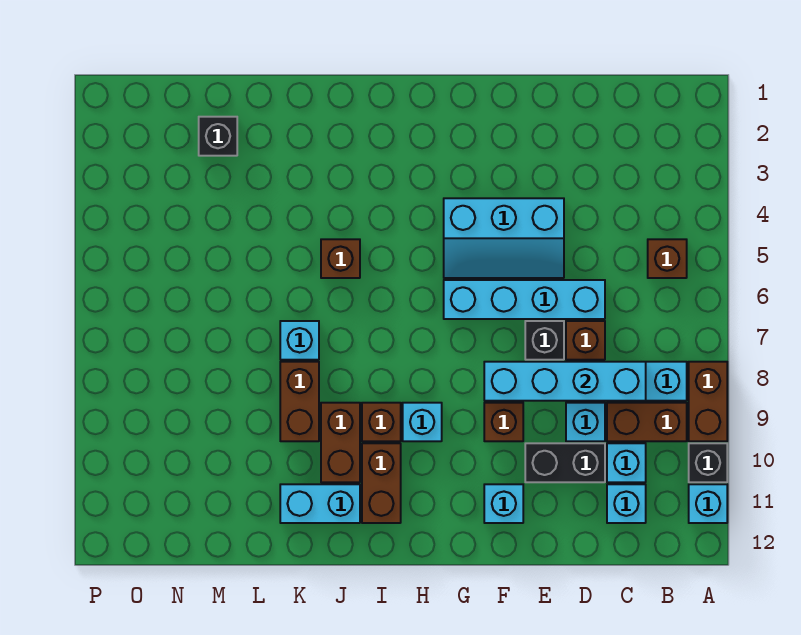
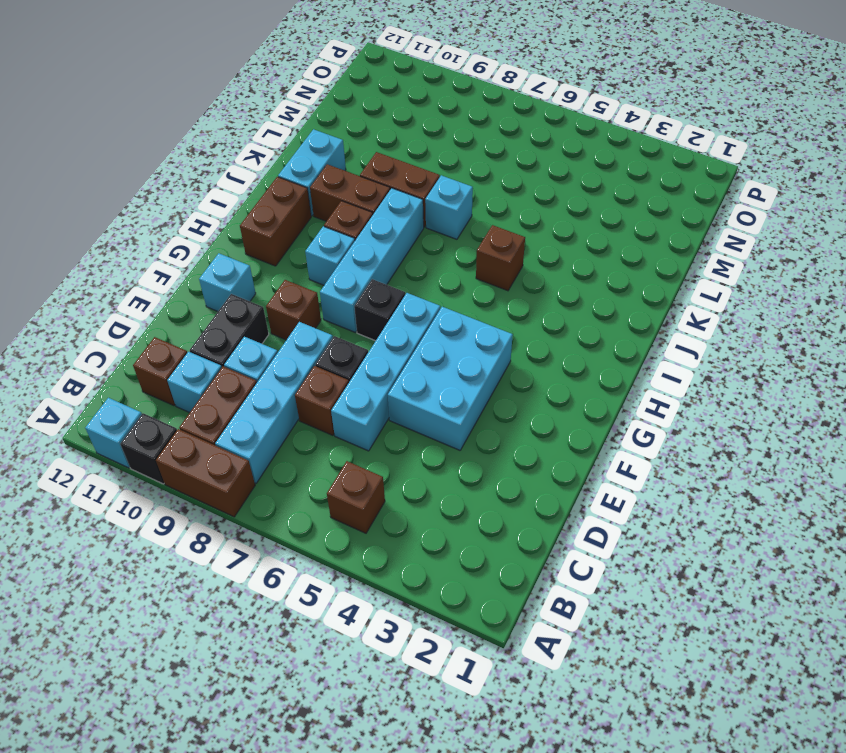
cyan 1x4 brick [484,362,646,401] -> cyan 1x4 brick moved to [320,188,424,332]
cyan 1x1 brick [607,484,646,523] -> brown 1x1 brick [133,337,187,406]
cyan 2x3 slope [444,198,564,278] -> cyan 2x3 brick [388,307,513,450]
brown 1x2 brick [362,443,401,523] -> brown 1x2 brick turned to [240,177,311,266]
black 1x1 brick [199,117,237,156] -> black 1x1 brick moved to [354,279,405,341]

